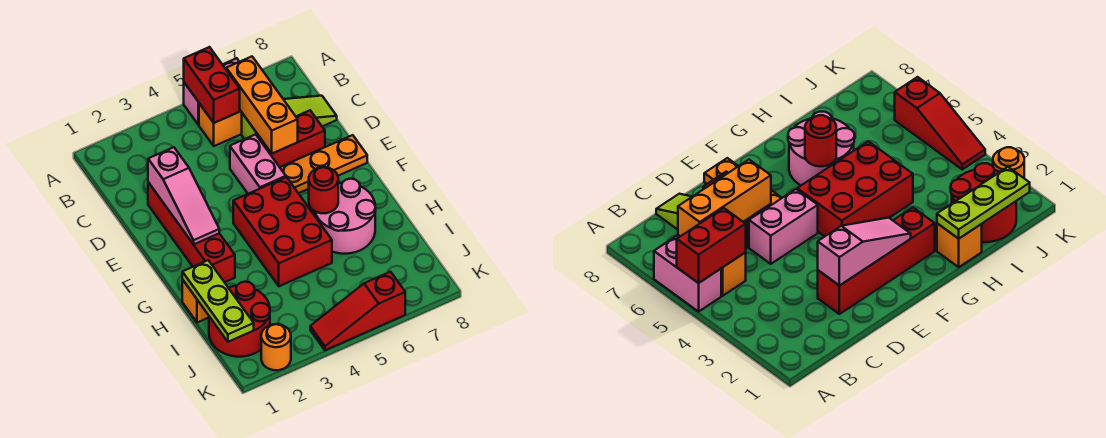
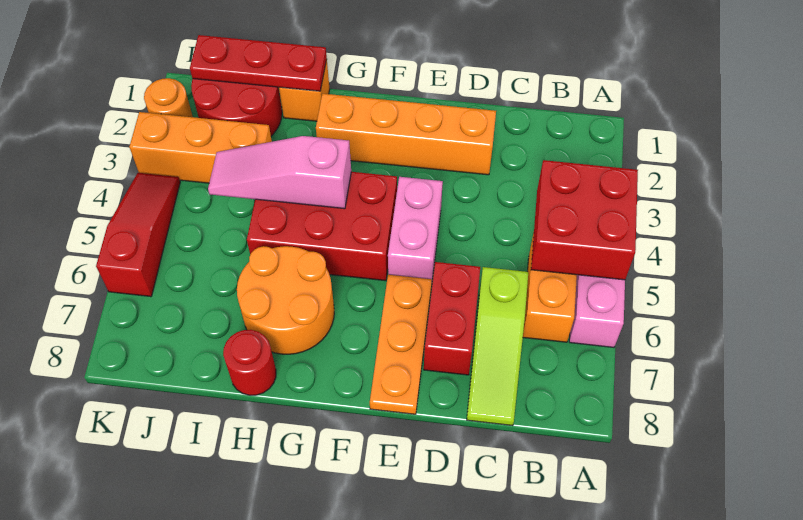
red 1x2 brick [184,47,240,123] -> red 2x2 brick [531,160,638,280]
orange 1x3 brick [226,57,298,153] -> orange 1x3 brick moved to [129,112,272,183]
red 1x4 brick [148,182,235,282] -> orange 1x4 brick [316,94,496,175]
pink 1x3 slope [148,147,219,244] -> pink 1x3 slope moved to [208,136,351,209]
pink 1x2 brick [230,134,286,194] -> pink 1x2 brick turned to [388,177,443,279]
pink 2x2 round brick [314,179,376,254] -> orange 2x2 round brick [237,246,334,354]
red 1x1 round brick [309,167,338,213] -> red 1x1 round brick moved to [223,330,276,395]
lime 1x3 plate [182,260,254,342] -> red 1x3 plate [190,35,327,91]

